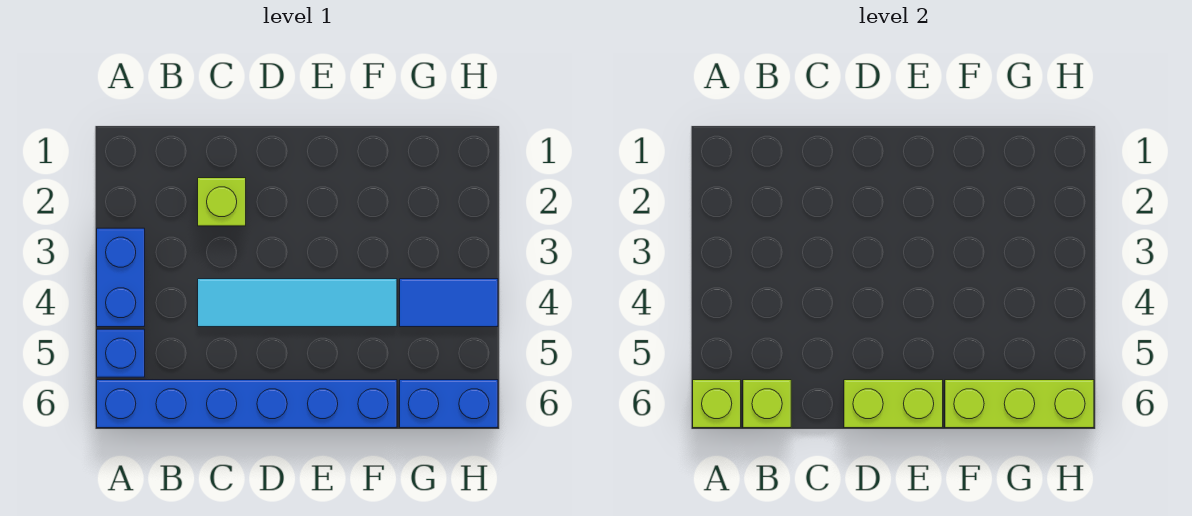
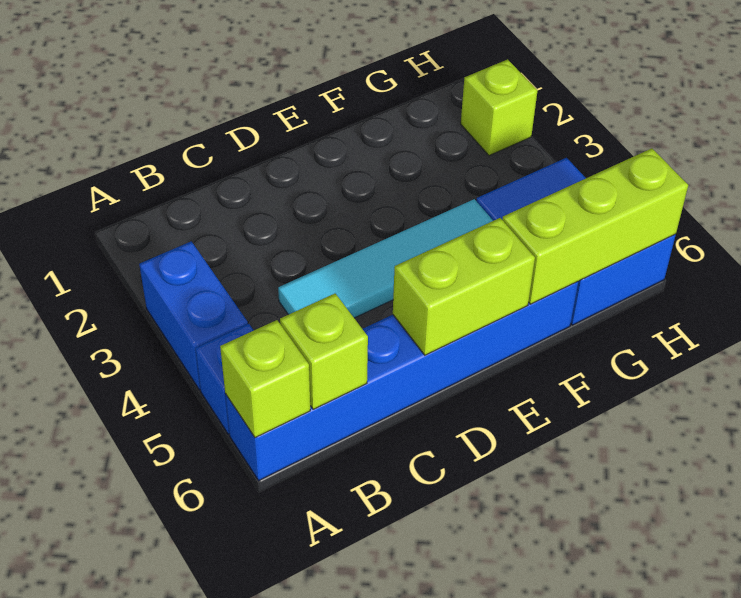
lime 1x1 brick [198,178,246,226] -> lime 1x1 brick moved to [461,59,537,156]

